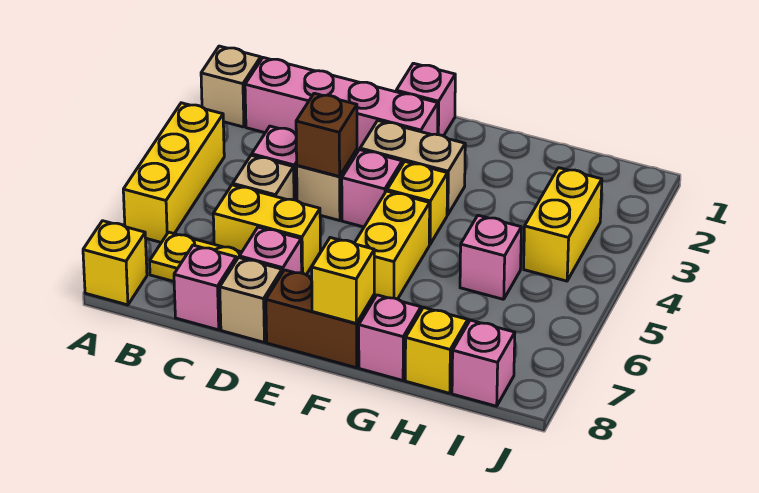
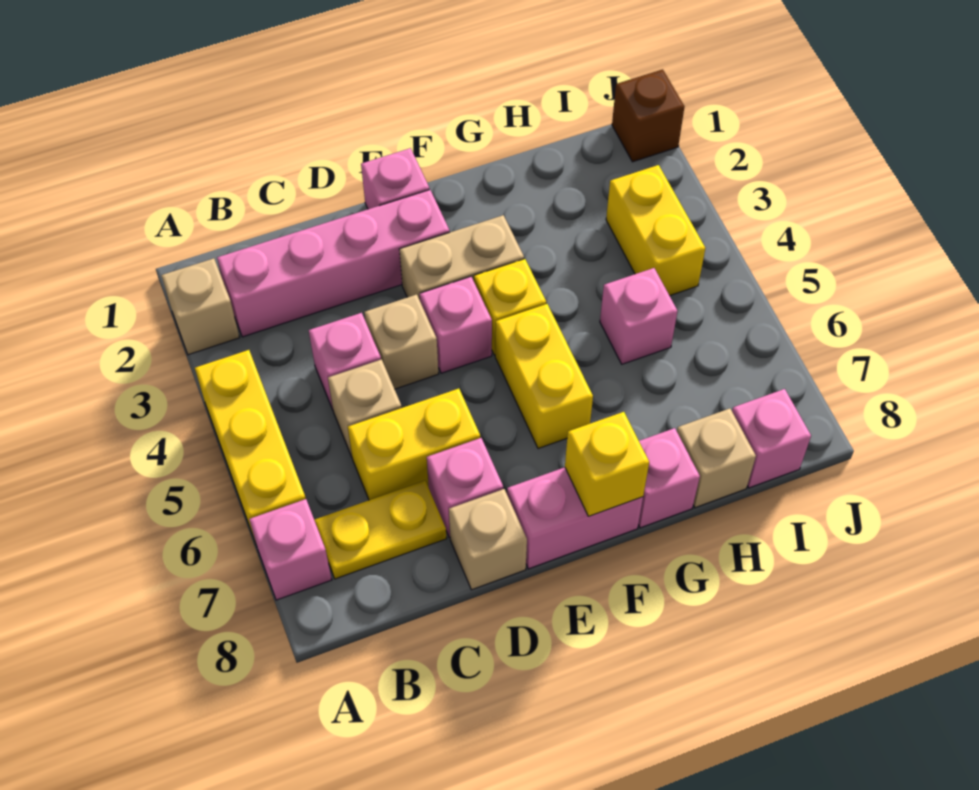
yellow 1x1 brick [83,221,147,305] -> none
pink 1x1 brick [174,245,236,330] -> pink 1x1 brick moved to [249,499,332,600]
brown 1x1 brick [296,93,357,177] -> brown 1x1 brick moved to [612,69,684,162]
brown 1x2 brick [266,270,374,368] -> pink 1x2 brick [507,467,643,569]
yellow 1x1 brick [405,308,468,393] -> tan 1x1 brick [677,409,756,508]

